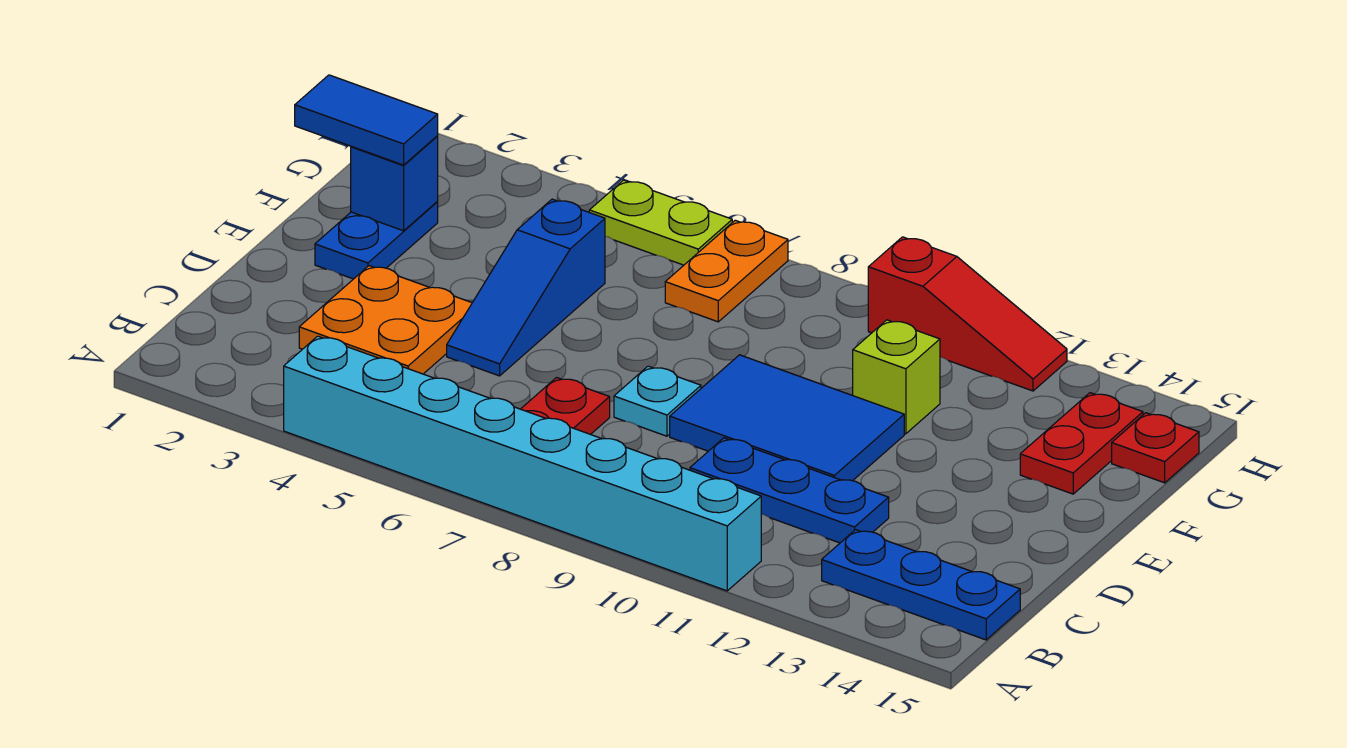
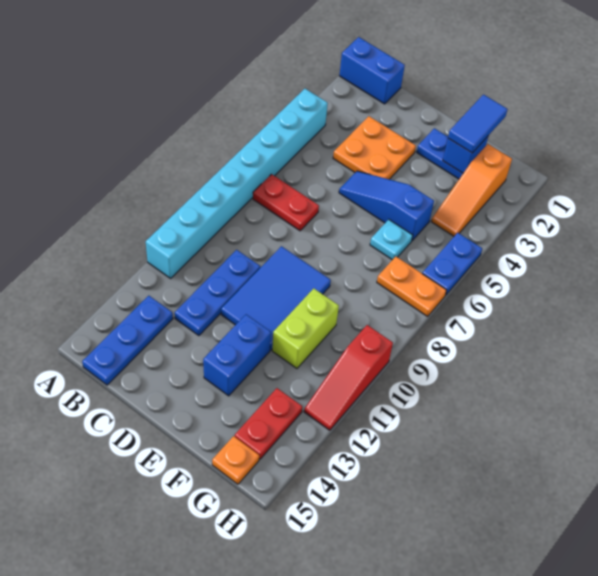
none -> blue 1x2 brick [340,37,405,104]
cyan 1x1 plate [614,366,701,436] -> cyan 1x1 plate moved to [370,219,413,260]
none -> blue 1x2 brick [203,314,271,396]
lime 1x1 brick [853,320,940,434] -> lime 1x2 brick [272,288,339,368]
red 1x2 plate [1020,393,1143,494] -> red 1x2 plate turned to [235,388,302,459]
none -> orange 1x3 slope [431,144,512,236]
red 1x1 plate [1112,413,1199,483] -> orange 1x1 plate [212,436,259,484]
lime 1x2 plate [589,180,732,265] -> blue 1x2 plate [422,233,482,295]

